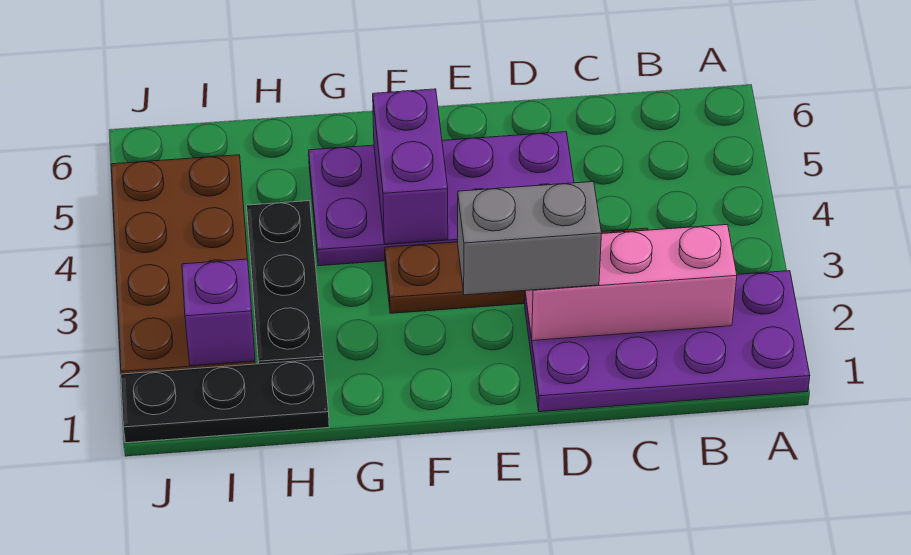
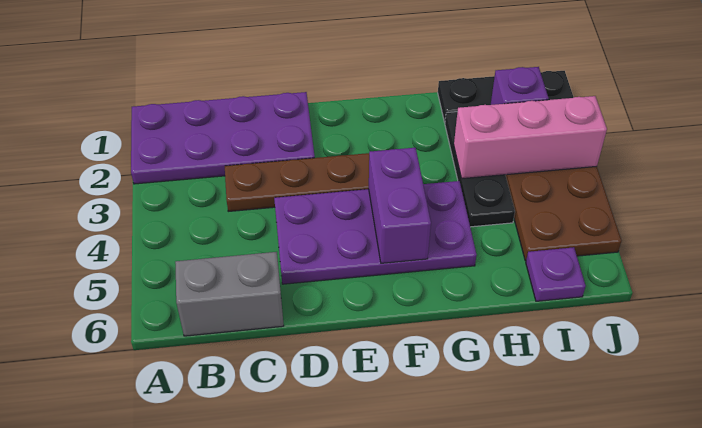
pink 1x3 brick [525,225,737,341] -> pink 1x3 brick moved to [454,96,607,179]
grey 1x2 brick [458,182,602,295] -> grey 1x2 brick moved to [175,252,284,336]
none -> purple 1x1 plate [526,247,586,301]

